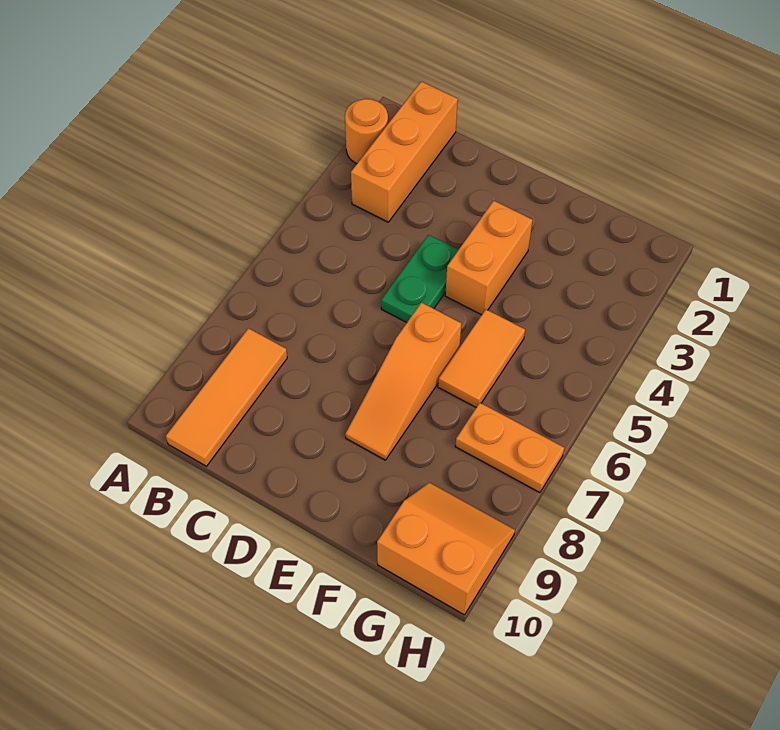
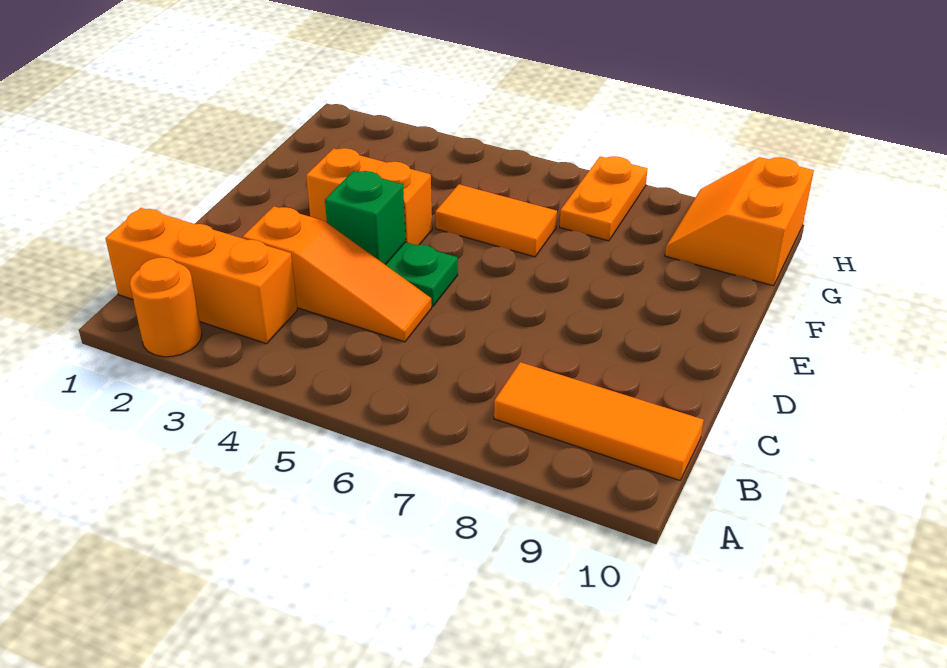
none -> green 1x1 brick [325,171,406,265]
orange 1x3 slope [345,302,461,460] -> orange 1x3 slope moved to [243,206,432,342]

